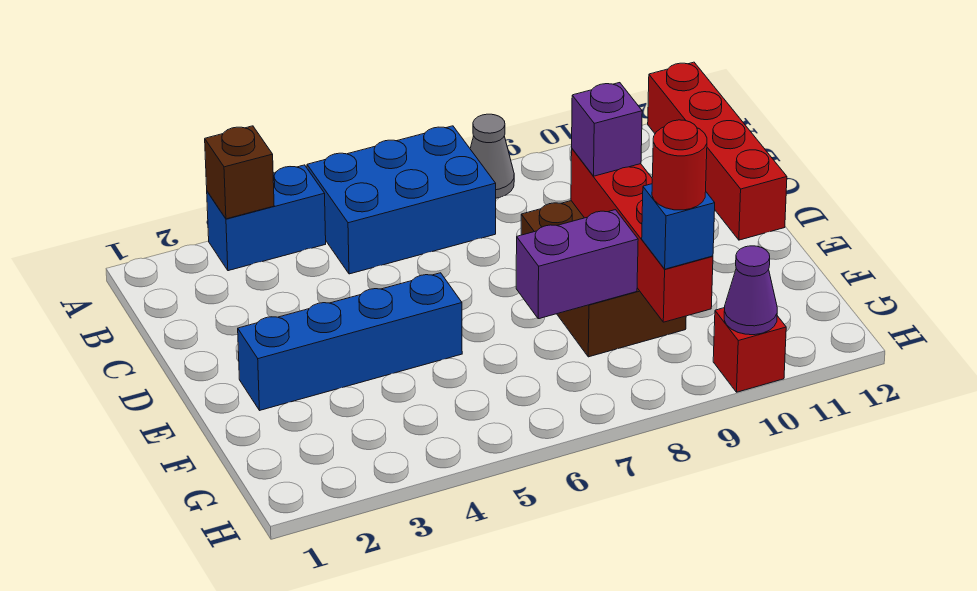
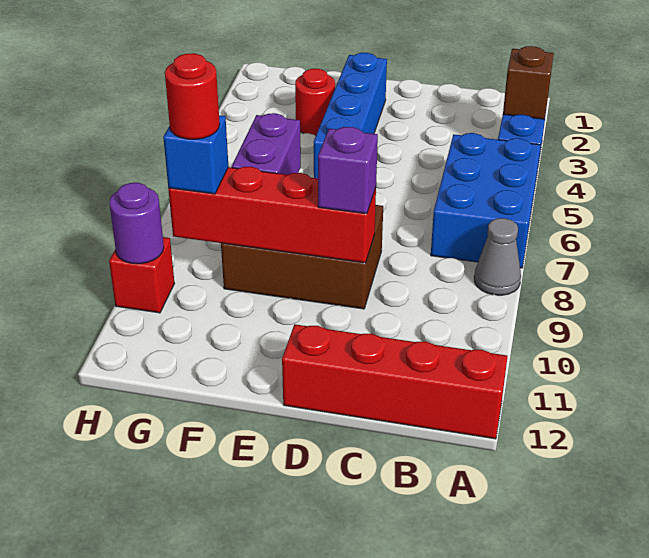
none -> red 1x1 round brick [295,69,335,136]
purple 1x1 cone [724,246,777,335] -> purple 1x1 round brick [109,183,164,264]

